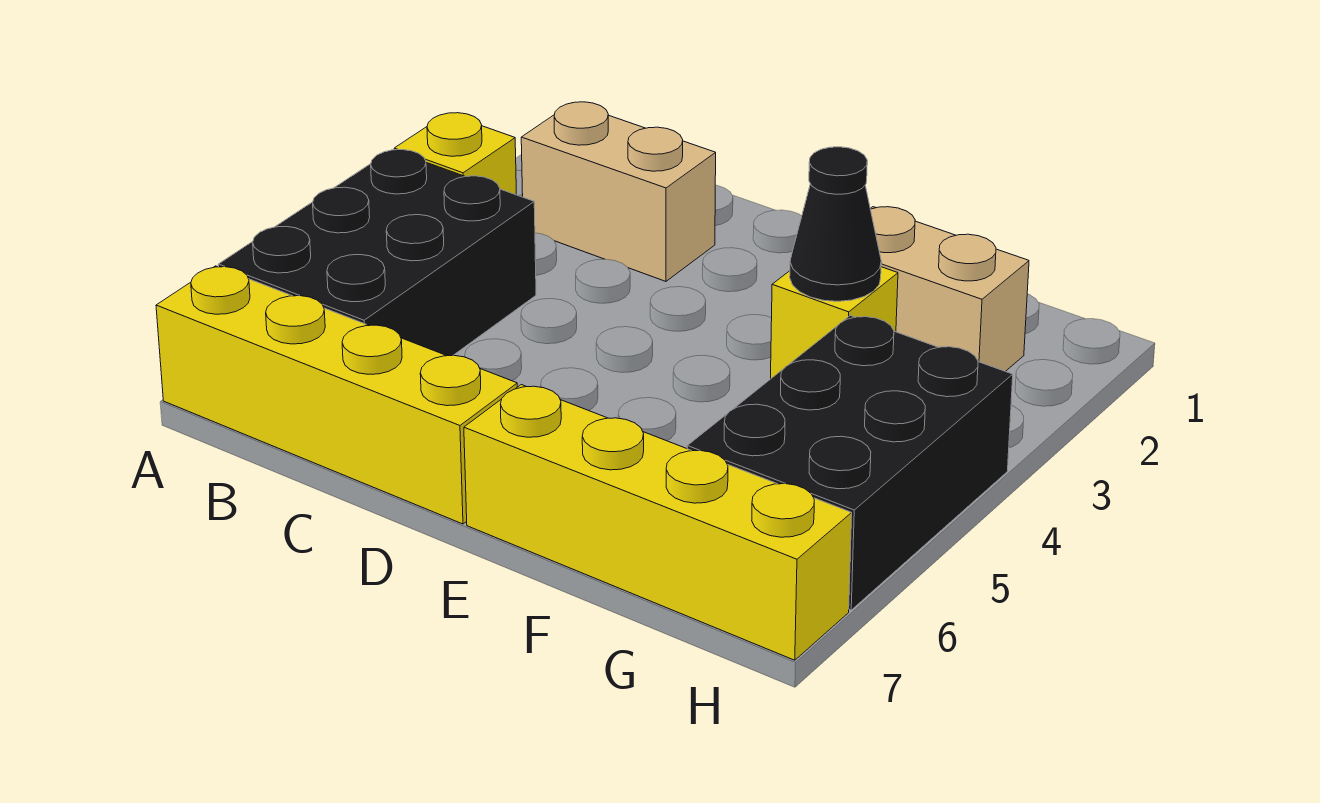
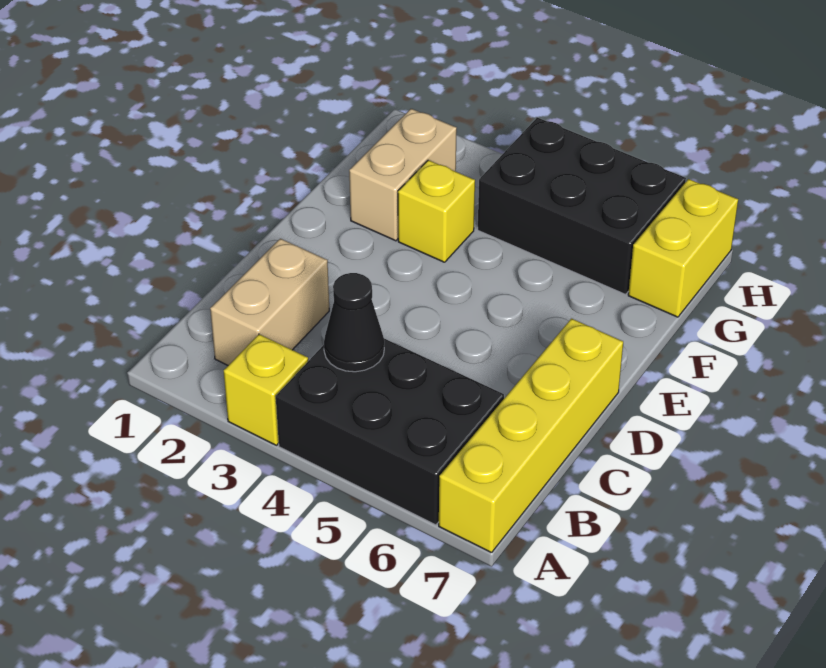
yellow 1x4 brick [464,385,852,660] -> yellow 1x2 brick [628,179,738,317]
black 1x1 cone [790,147,881,301] -> black 1x1 cone moved to [324,273,384,372]

